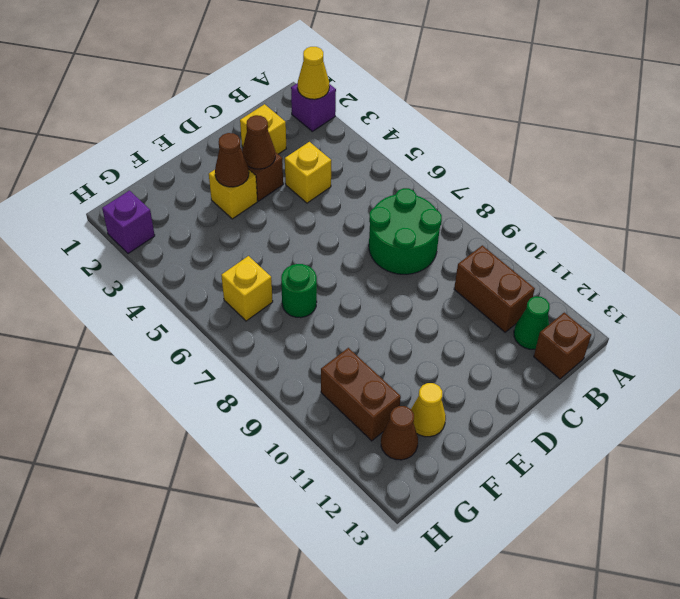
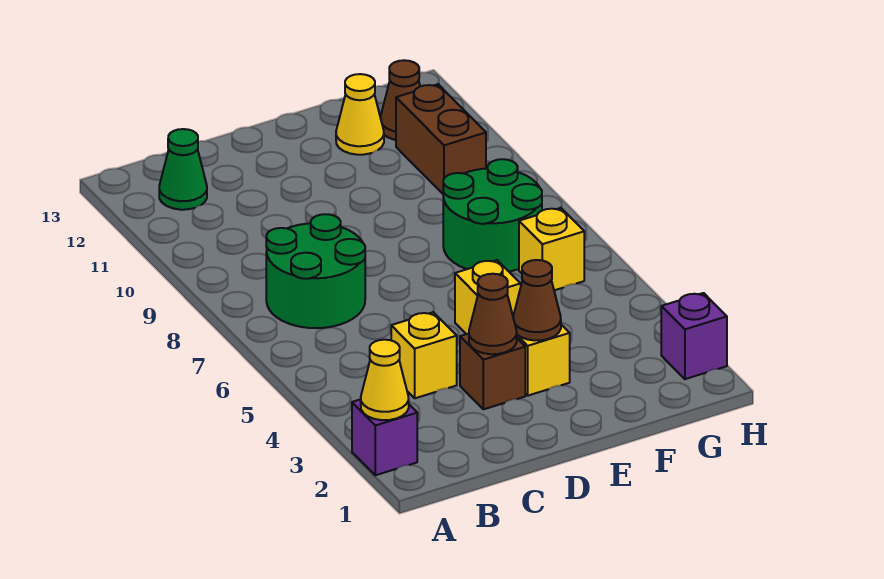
brown 1x2 brick [454,245,535,332] -> none
brown 1x1 brick [534,313,591,379] -> none
yellow 1x1 brick [240,104,286,154] -> yellow 1x1 brick moved to [455,260,521,334]
green 1x1 round brick [281,264,317,318] -> green 2x2 round brick [443,159,542,272]

